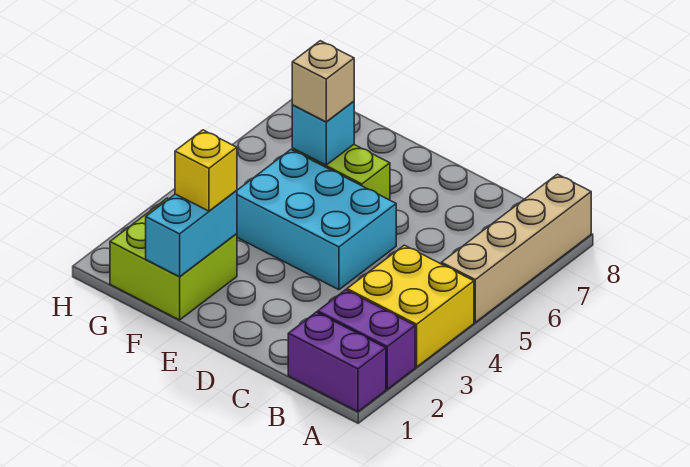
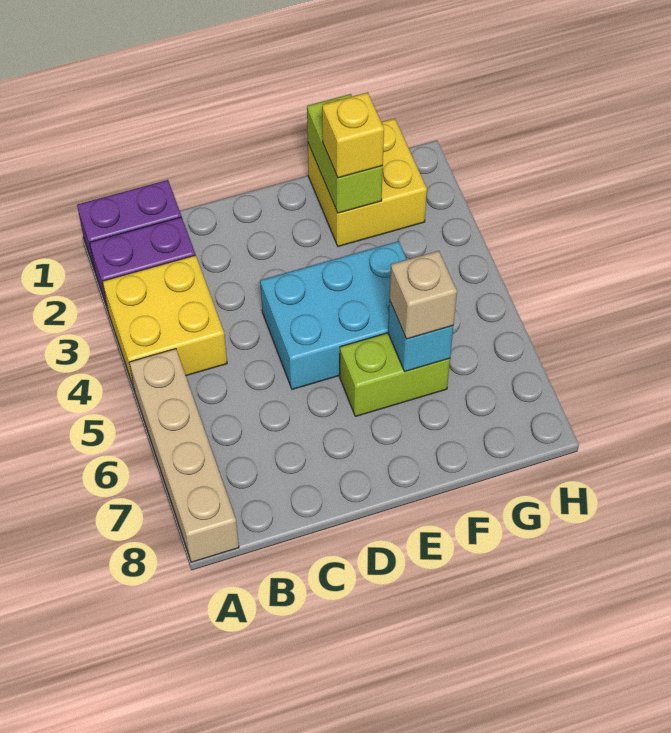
lime 2x2 brick [110,198,237,320] -> yellow 2x2 brick [308,118,427,246]
cyan 1x2 brick [146,190,237,277] -> lime 1x2 brick [307,94,383,213]

